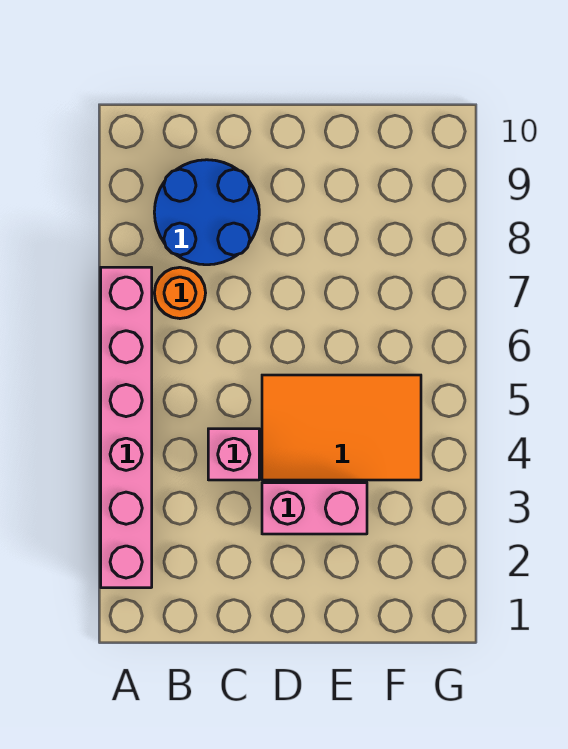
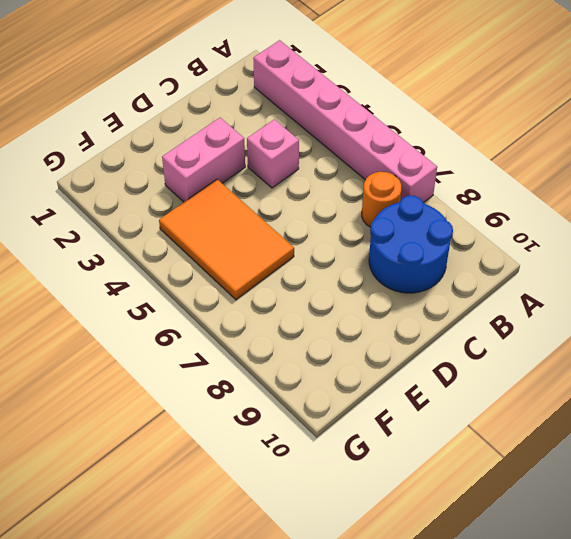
orange 2x3 tile [262,375,421,480] -> orange 2x3 tile turned to [159,179,294,300]

